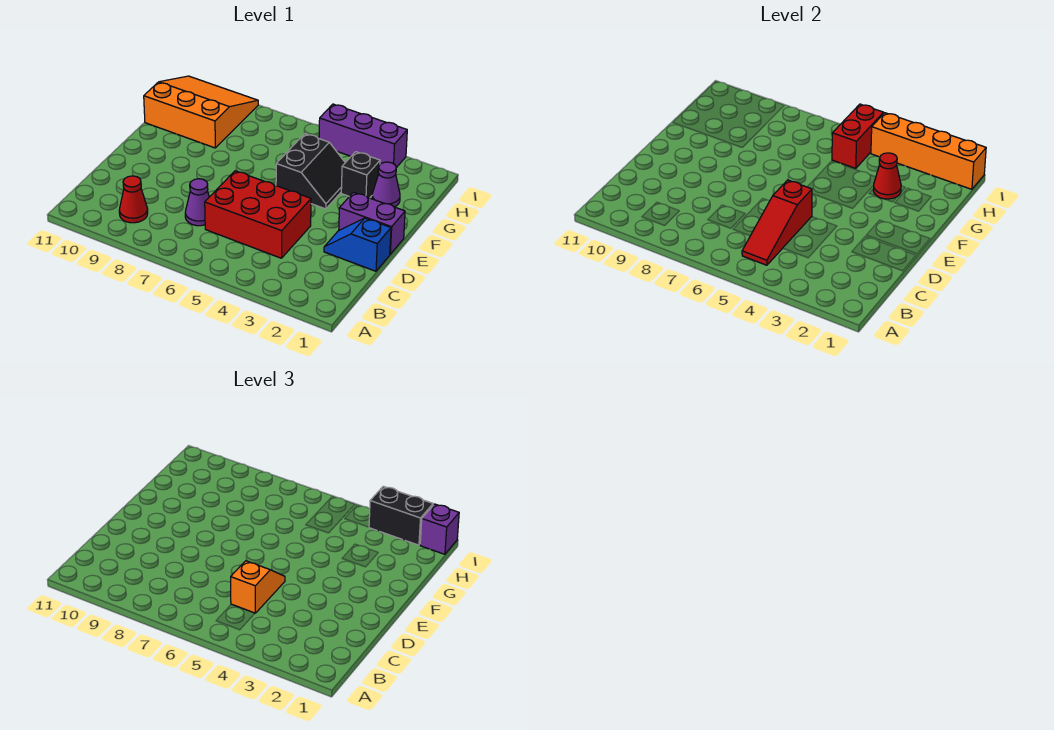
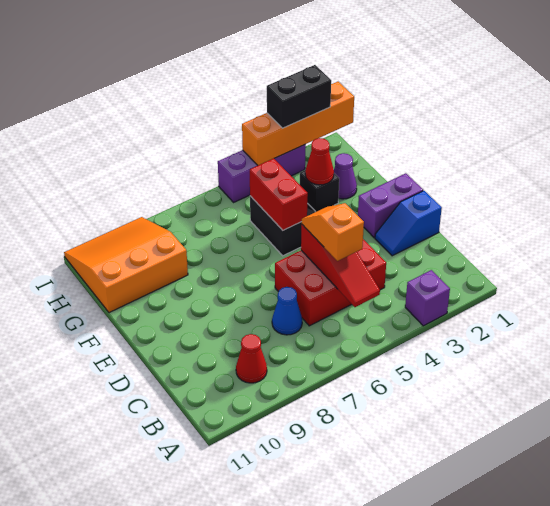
purple 1x1 cone [185,179,209,226] -> blue 1x1 cone [272,287,302,335]
red 1x2 brick [832,104,884,168] -> red 1x2 brick moved to [250,158,308,230]
purple 1x1 brick [420,504,459,554] -> purple 1x1 brick moved to [405,270,450,326]

